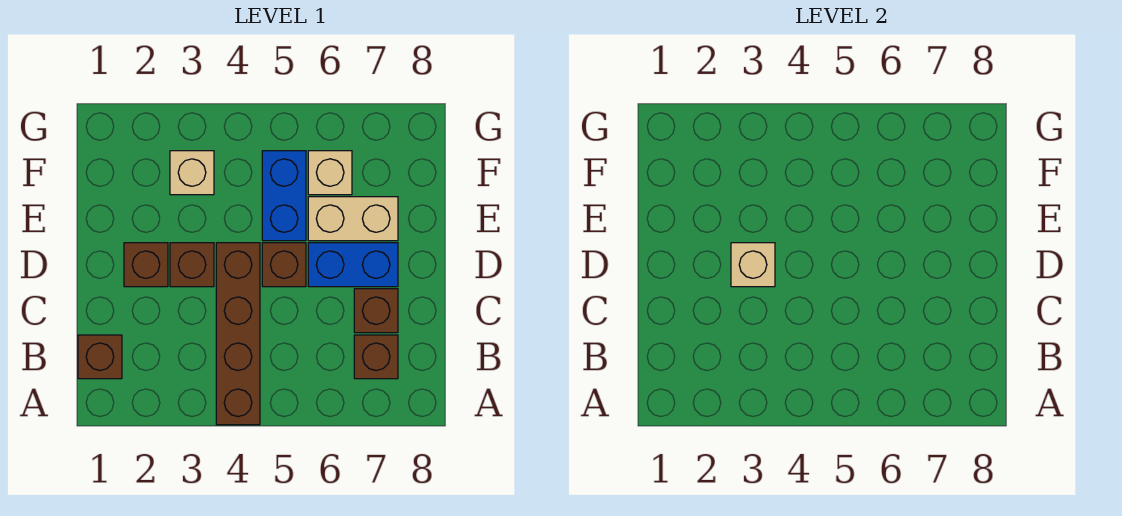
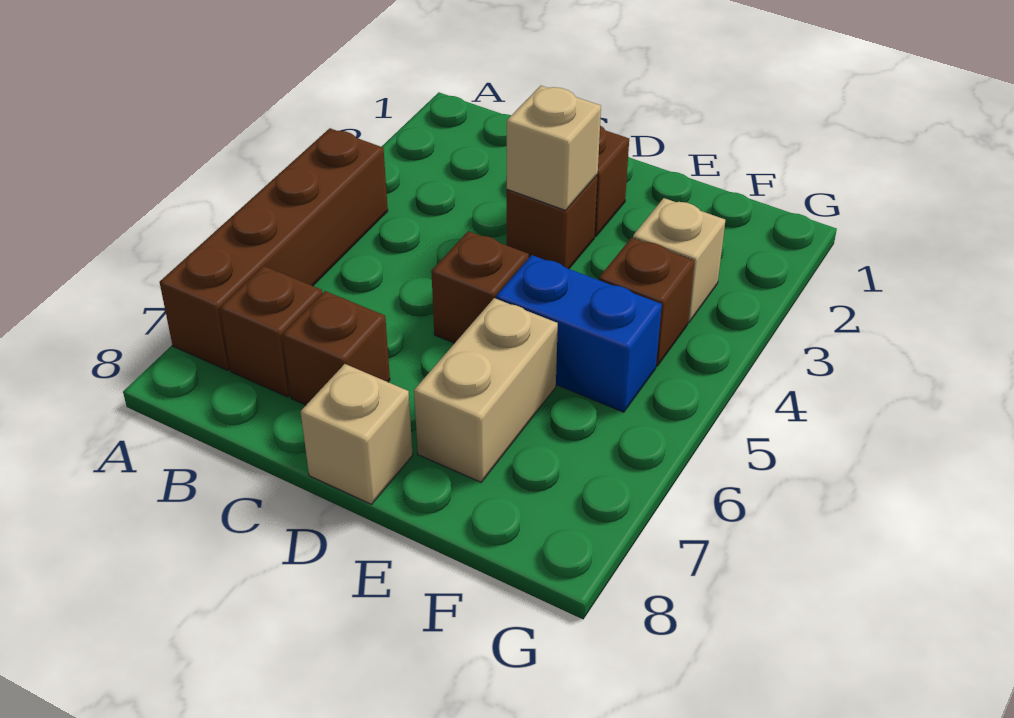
brown 1x4 brick [216,243,260,425] -> brown 1x4 brick turned to [160,128,388,370]
brown 1x1 brick [78,335,122,379] -> brown 1x1 brick moved to [599,238,694,366]
blue 1x2 brick [308,243,398,287] -> none
tan 1x1 brick [308,151,352,195] -> tan 1x1 brick moved to [301,364,413,504]

